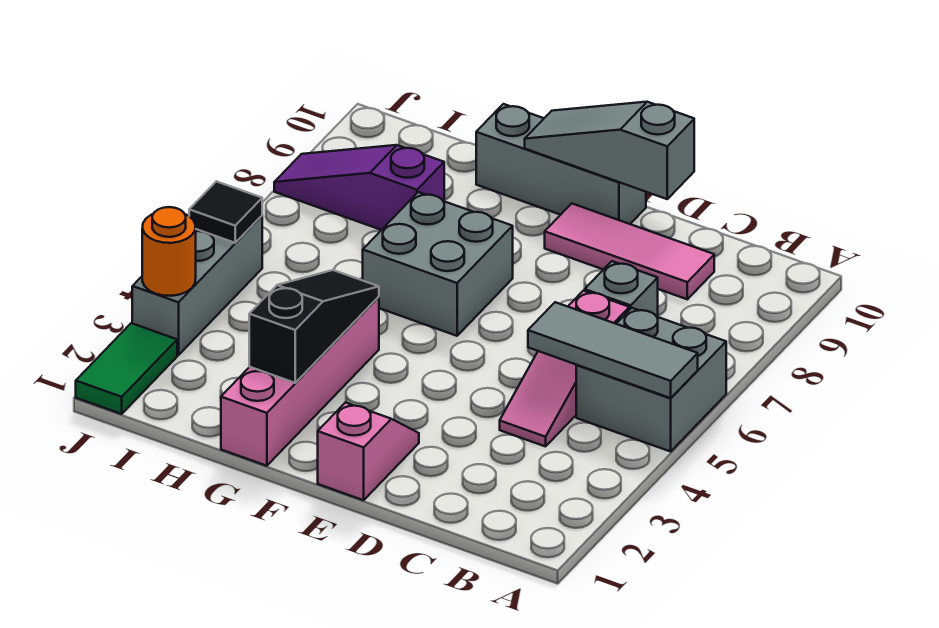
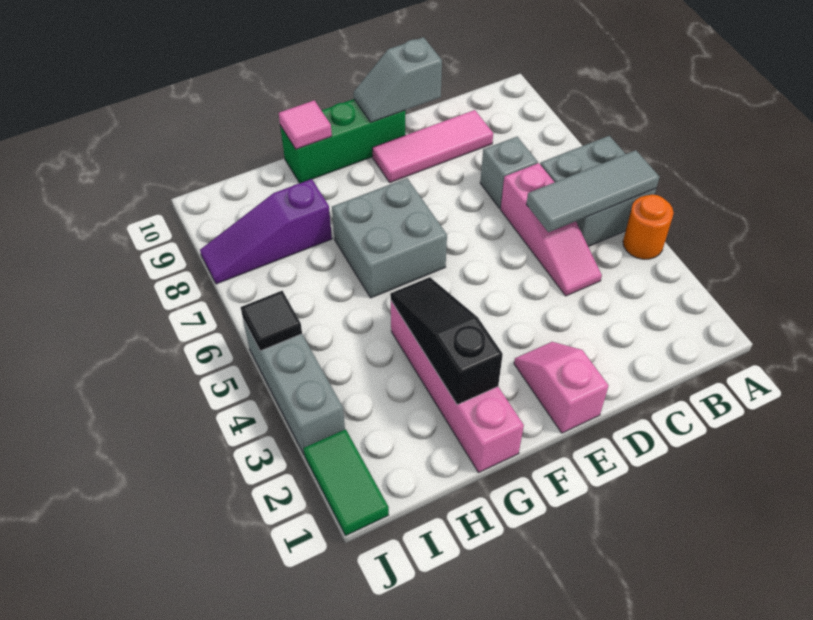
grey 1x3 slope [525,102,694,199] -> grey 1x2 slope [354,37,442,122]
grey 1x3 brick [476,104,646,224] -> green 1x3 brick [280,99,405,183]
none -> pink 1x1 tile [279,100,332,149]
orange 1x1 round brick [142,207,196,296] -> orange 1x1 round brick moved to [623,195,674,259]

